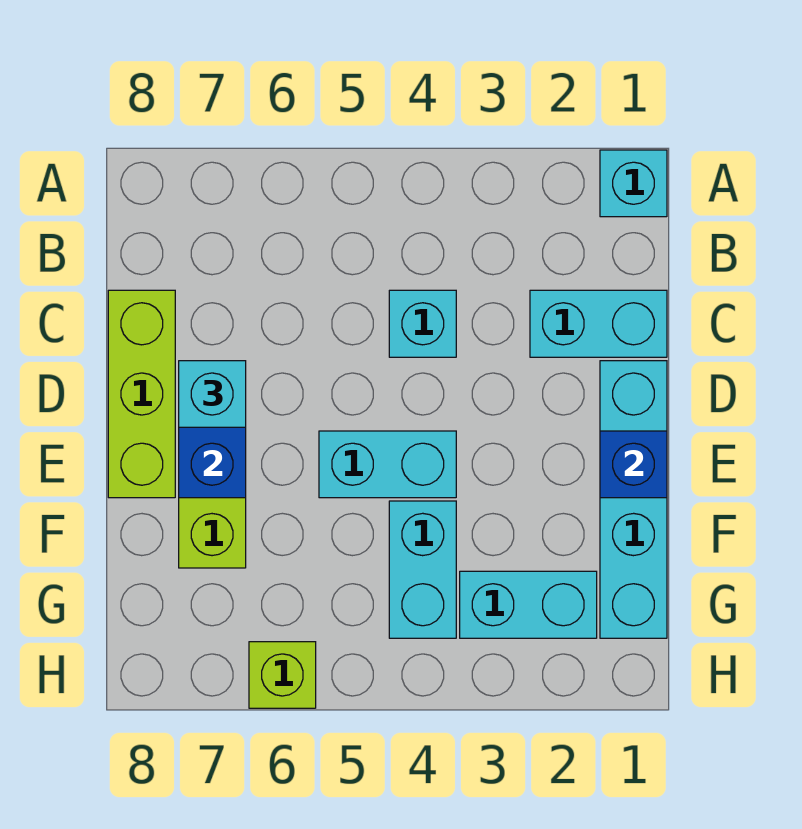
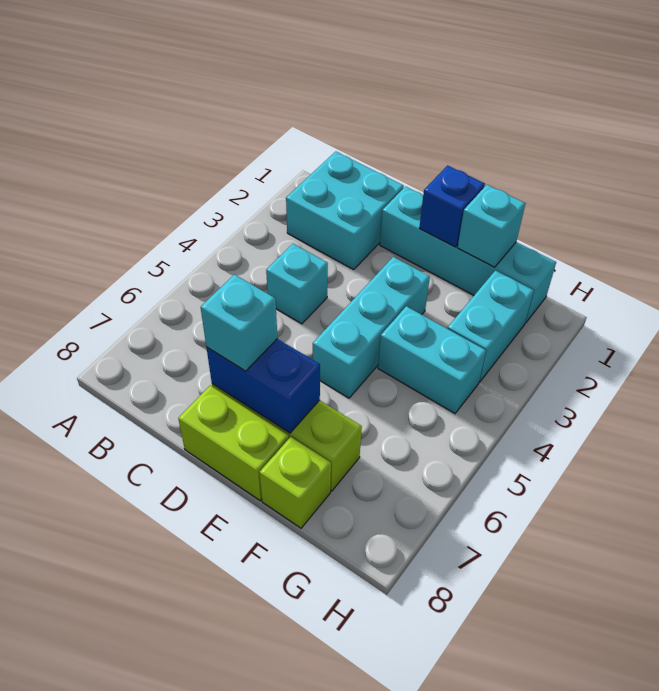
cyan 1x1 brick [600,150,667,217] -> cyan 1x1 brick moved to [458,185,525,267]
cyan 1x2 brick [530,290,667,357] -> cyan 2x2 brick [286,152,404,270]
lime 1x3 brick [108,290,175,498] -> lime 1x2 brick [178,385,289,500]
cyan 1x2 brick [319,431,456,498] -> cyan 1x3 brick [313,257,430,398]
lime 1x1 brick [249,642,316,708] -> lime 1x1 brick moved to [260,437,331,528]

